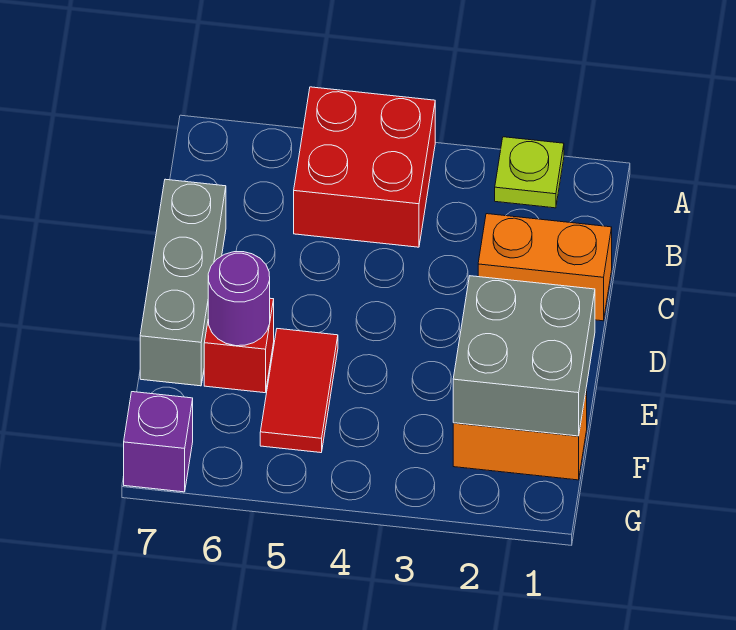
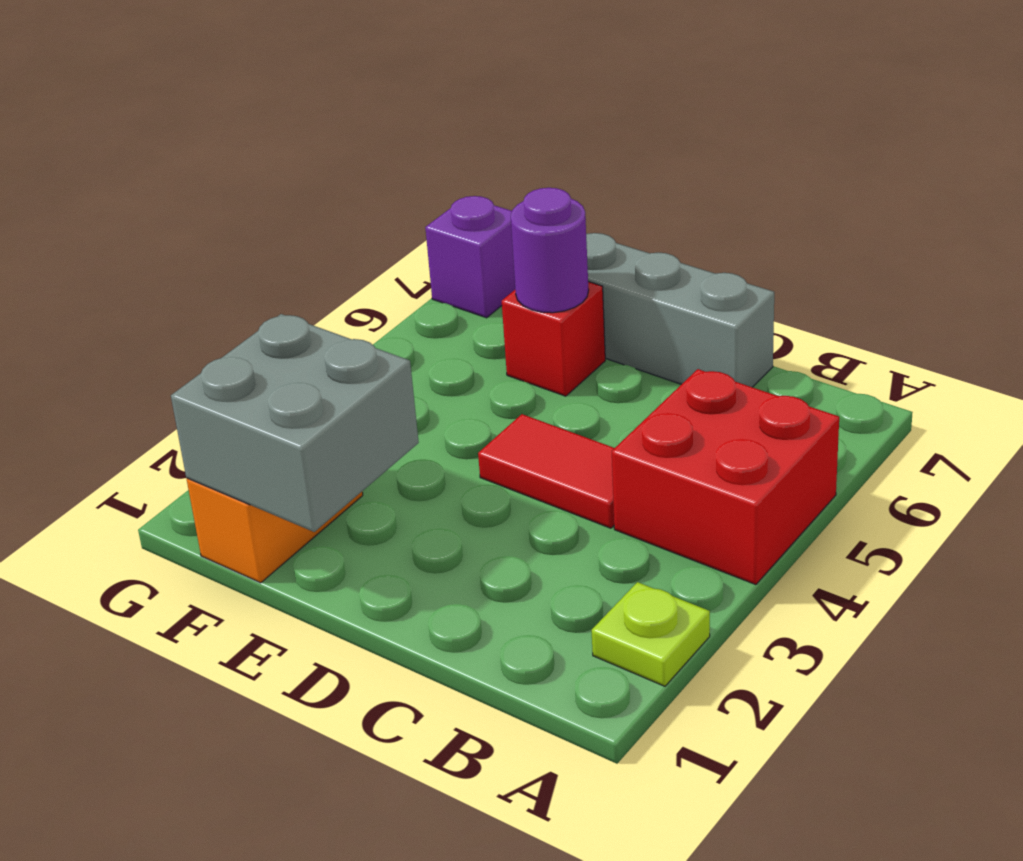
orange 1x2 brick [478,214,612,321] -> none
red 1x2 tile [260,329,338,453] -> red 1x2 tile moved to [478,414,614,528]

